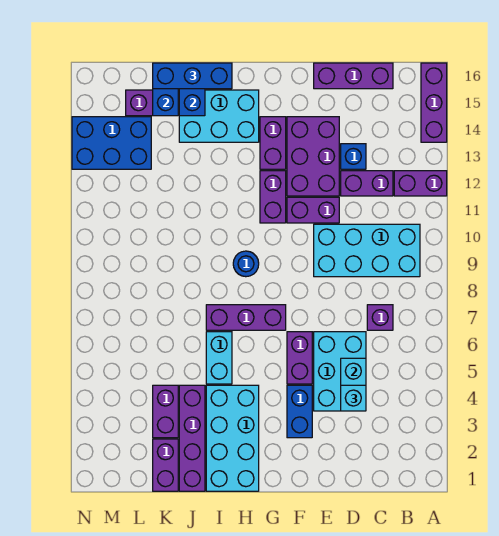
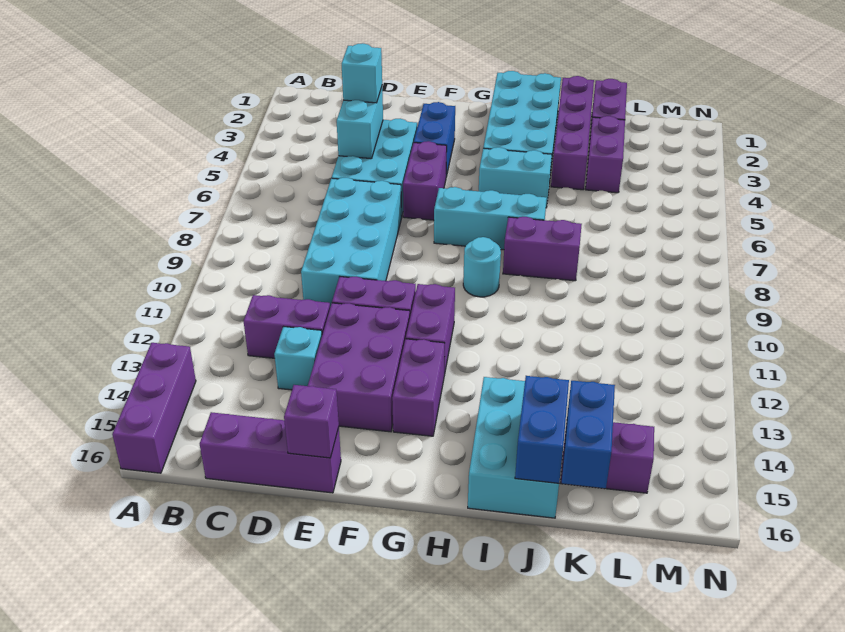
purple 1x2 brick [394,171,447,196] -> purple 1x2 brick moved to [503,217,582,281]
cyan 2x4 brick [314,224,420,277] -> cyan 2x4 brick turned to [301,178,402,307]
purple 1x1 brick [367,305,393,330] -> purple 1x1 brick moved to [284,385,339,458]
blue 1x1 brick [341,144,366,169] -> cyan 1x1 brick [274,327,322,390]
purple 1x3 brick [206,305,286,330] -> cyan 1x3 brick [434,187,547,250]
blue 1x1 round brick [233,251,259,277] -> cyan 1x1 round brick [463,237,501,297]
cyan 2x3 brick [179,90,259,142] -> cyan 2x3 brick turned to [468,377,559,518]
cyan 1x2 brick [206,332,232,384] -> cyan 1x2 brick turned to [479,147,552,208]
blue 1x3 brick [153,63,232,89] -> none
blue 2x3 brick [72,117,151,169] -> none

